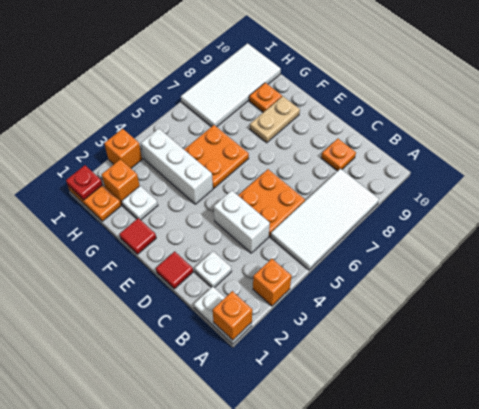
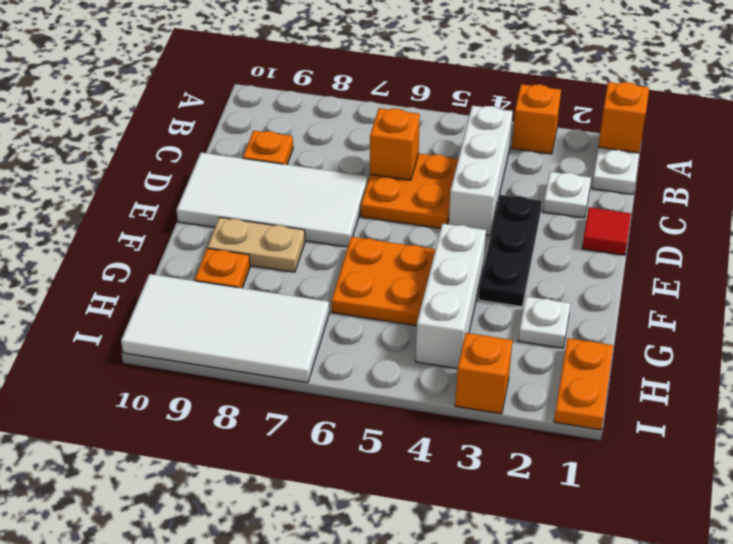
white 2x4 tile [271,169,379,270] -> white 2x4 tile moved to [177,153,368,247]
white 1x2 brick [214,190,270,253] -> white 1x3 brick [449,106,513,236]
none -> black 1x3 plate [479,195,542,307]
red 1x1 tile [120,218,156,254] -> none
orange 1x1 brick [102,159,140,205] -> orange 1x1 brick moved to [370,108,420,180]
red 1x1 plate [66,165,103,200] -> none

